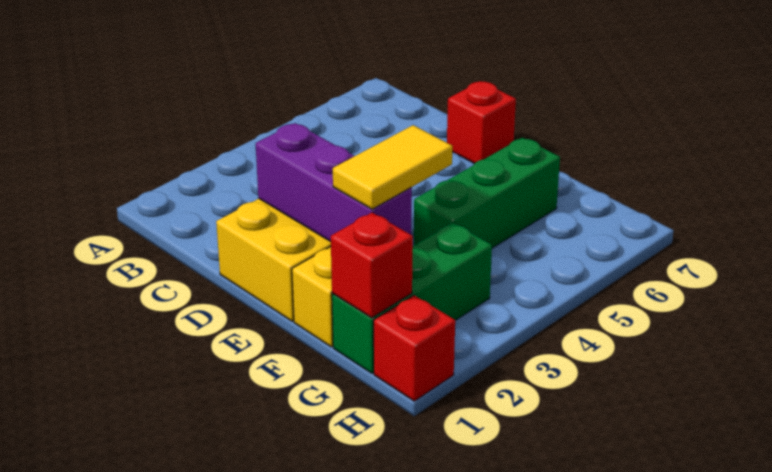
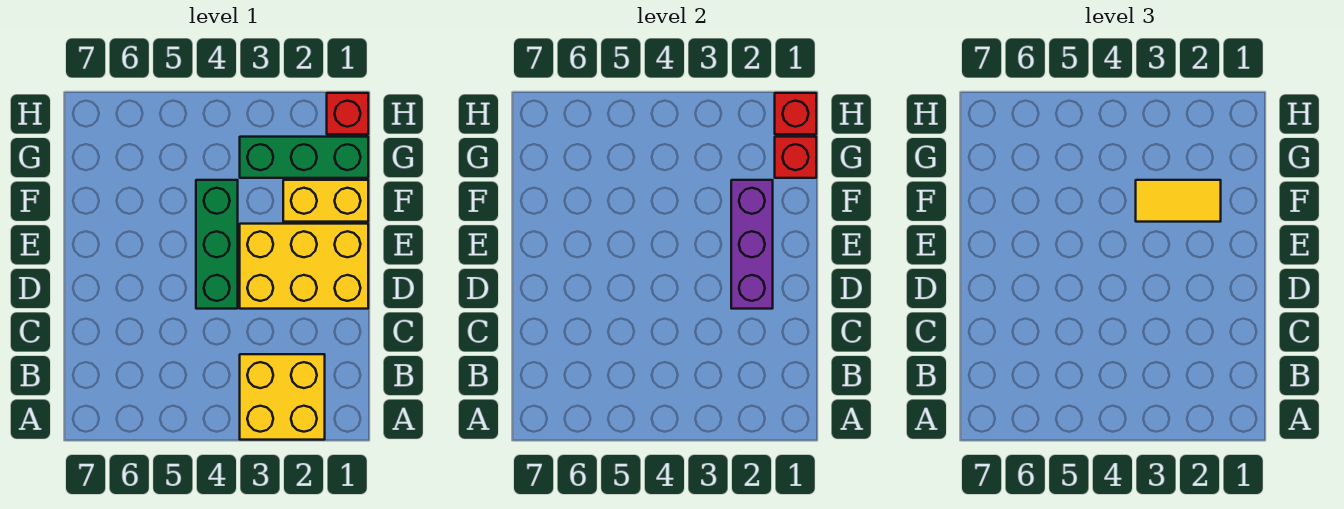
none -> yellow 2x2 brick [240,354,325,440]
red 1x1 brick [447,81,516,164] -> red 1x1 brick moved to [775,93,816,134]
green 1x3 brick [414,138,560,248] -> green 1x3 brick turned to [196,180,238,309]

